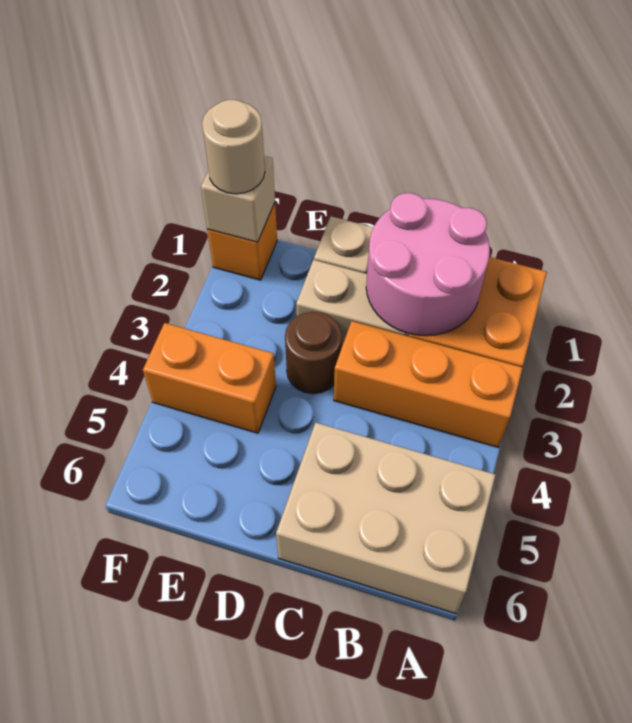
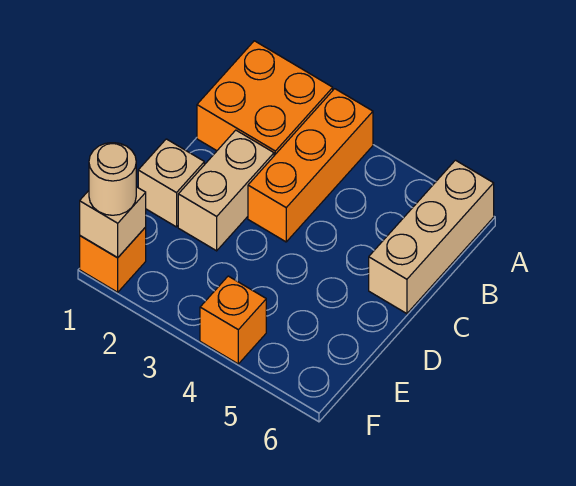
tan 2x3 brick [276,422,496,614] -> tan 1x3 brick [369,160,494,314]
pink 2x2 round brick [366,193,490,336] -> none
brown 1x1 round brick [285,312,342,394] -> none
orange 1x2 brick [143,323,276,433] -> orange 1x1 brick [200,276,266,364]

